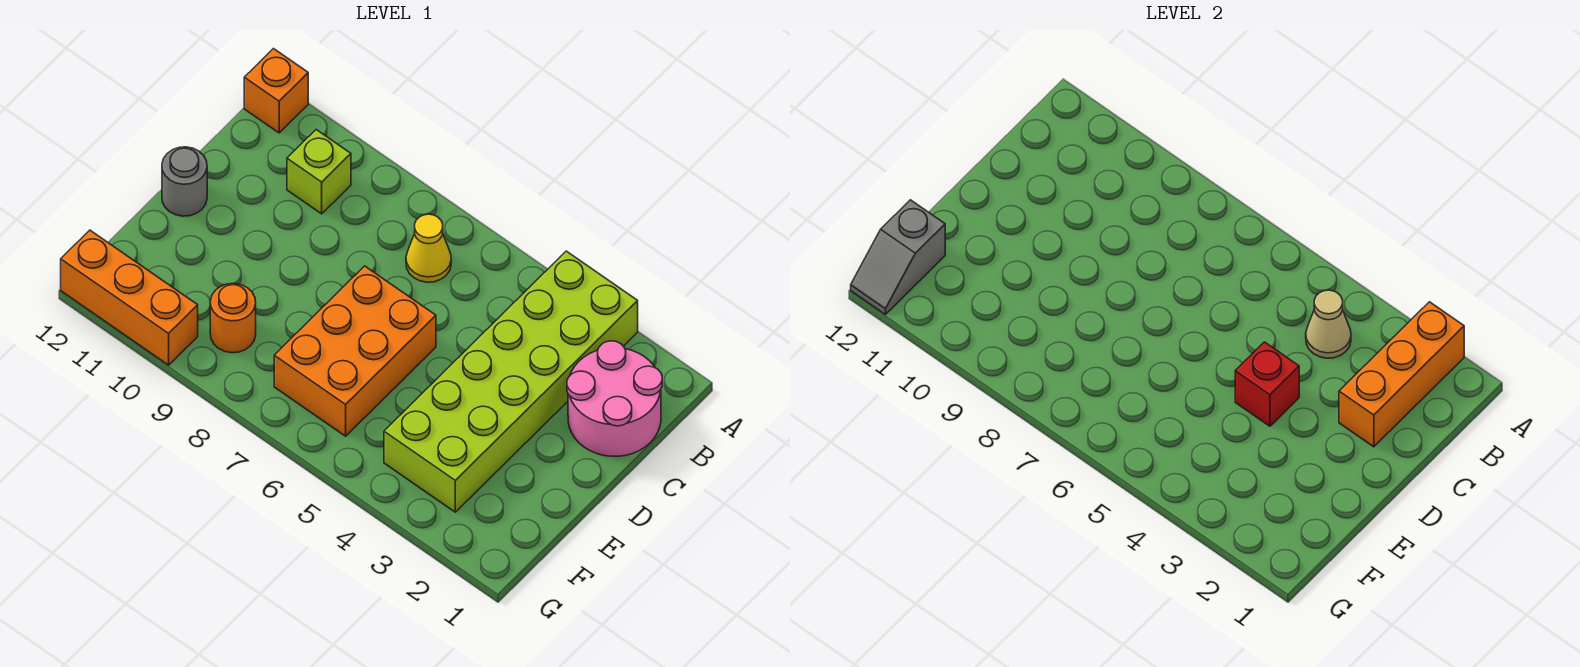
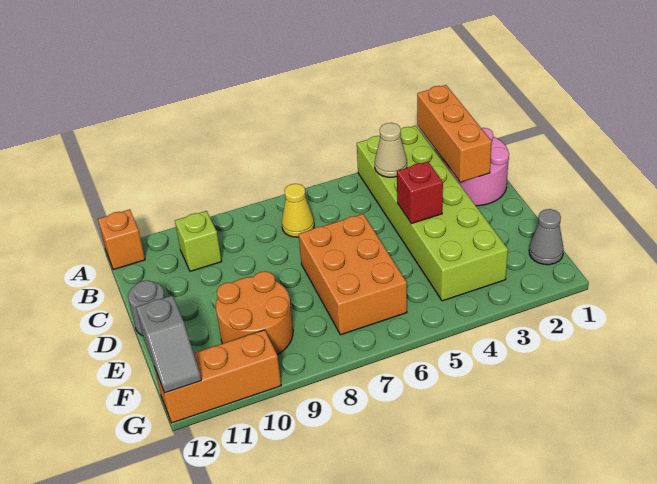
none -> grey 1x1 cone [529,209,564,265]
orange 1x1 round brick [210,283,256,353] -> orange 2x2 round brick [216,271,293,355]

